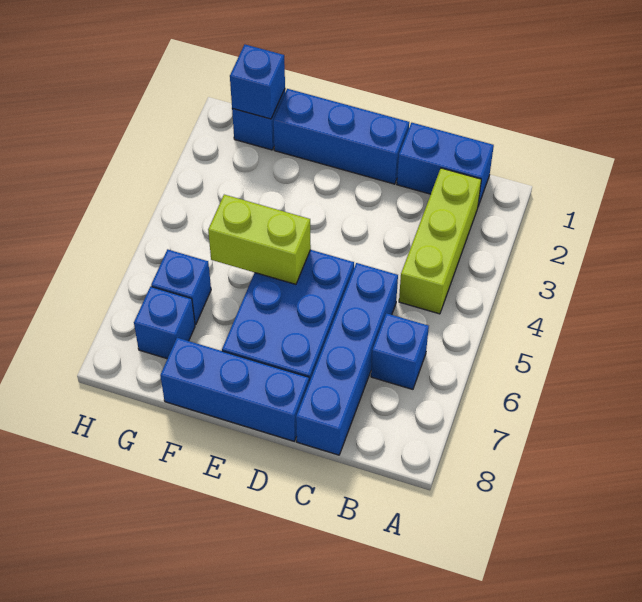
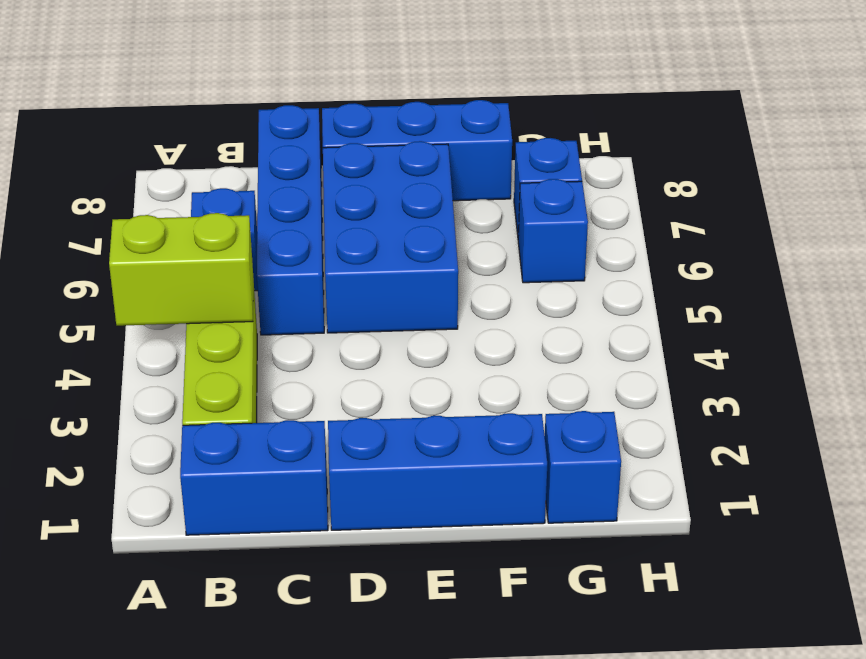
lime 1x2 brick [208,195,311,284] -> lime 1x2 brick moved to [109,213,253,326]
blue 1x1 brick [230,45,285,119] -> none

